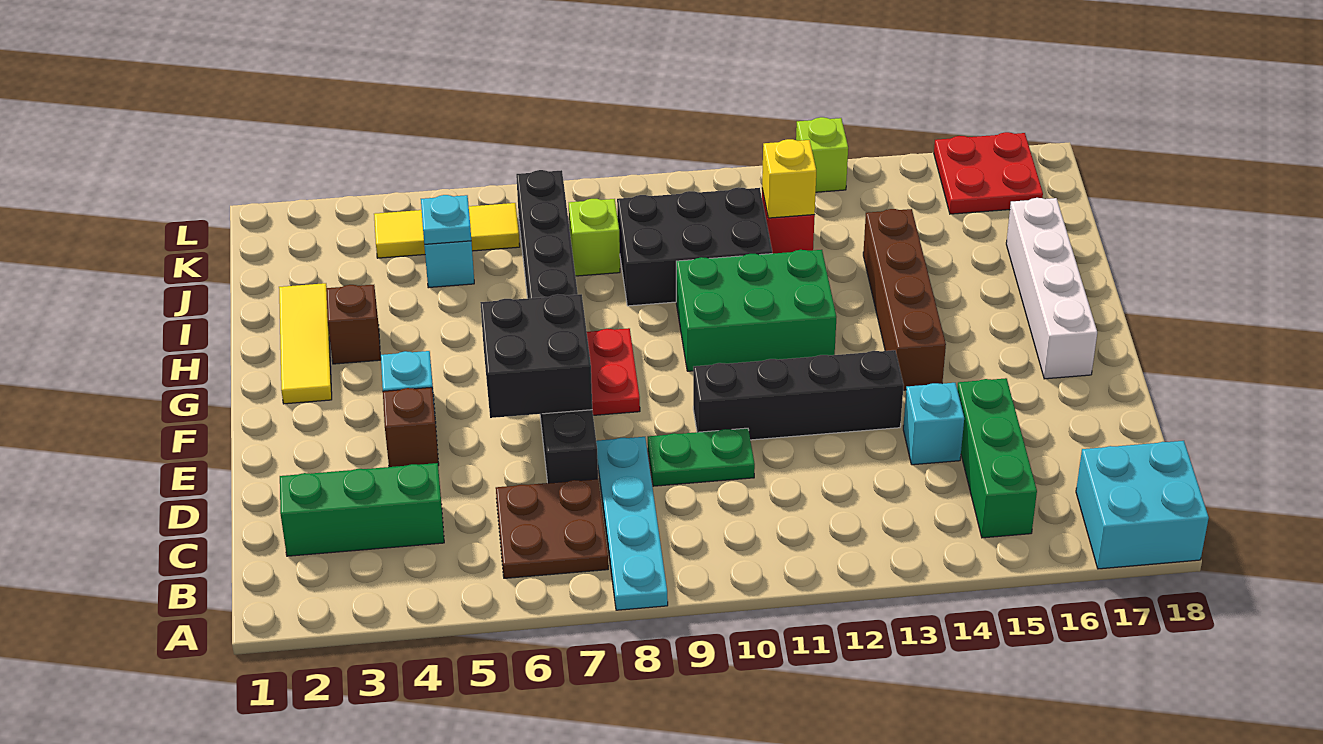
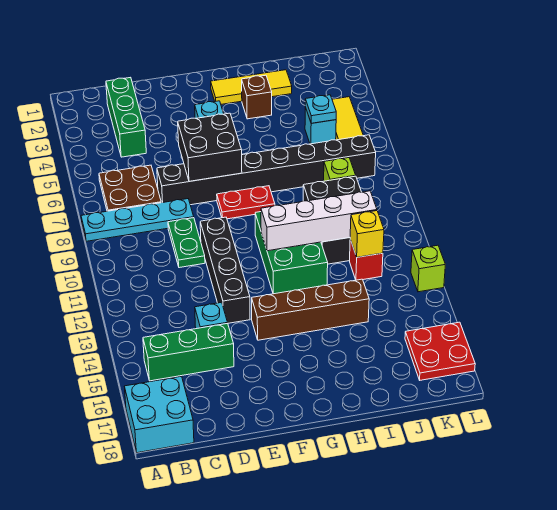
brown 1x1 brick [383,387,439,467] -> none
white 1x4 brick [1006,198,1097,379] -> white 1x4 brick moved to [261,191,377,251]

